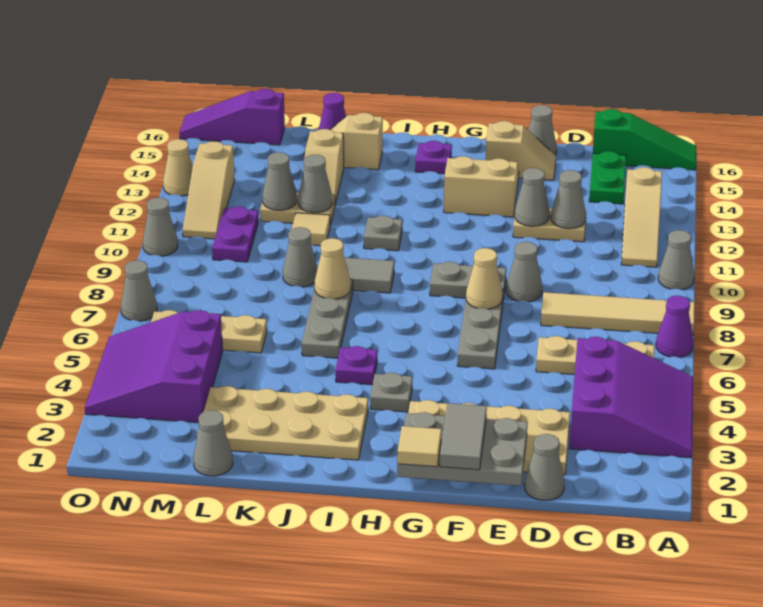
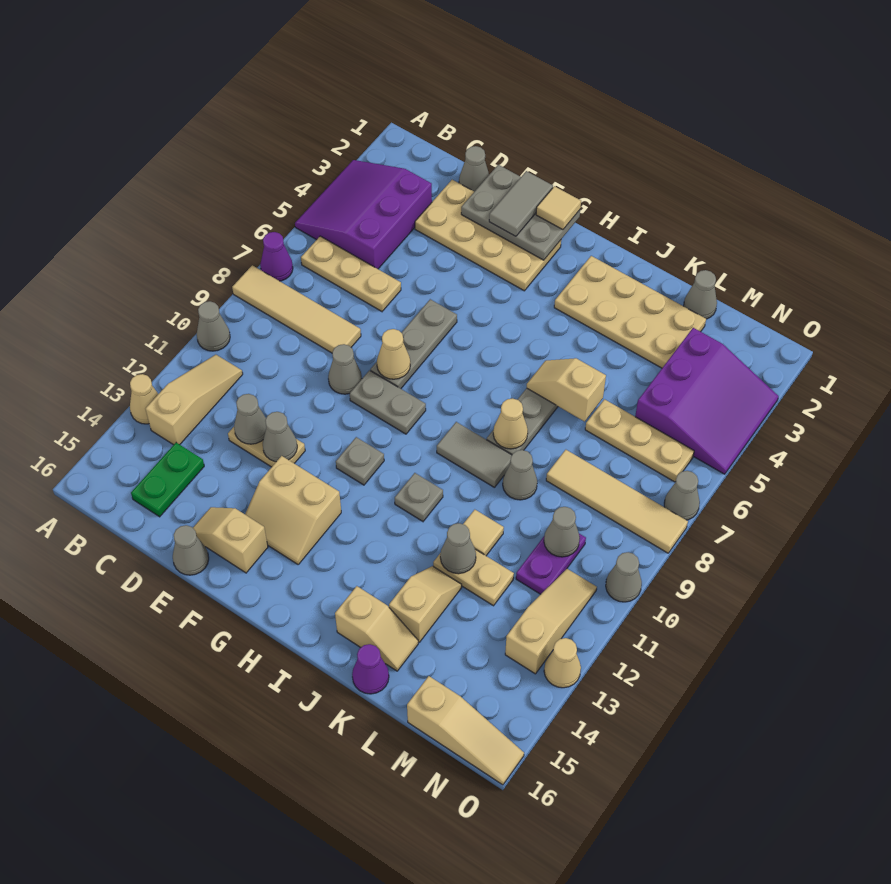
none -> tan 1x1 cone [130,374,158,424]
green 1x3 slope [593,109,696,170] -> none
grey 1x1 plate [370,373,412,412] -> grey 1x1 plate moved to [336,437,384,485]
purple 1x1 plate [415,141,452,174] -> none
purple 1x1 plate [335,346,377,385] -> none
none -> tan 1x2 slope [527,358,606,421]
none -> tan 1x4 tile [546,450,688,553]
grey 1x1 cone [263,152,297,210] -> grey 1x1 cone moved to [544,507,580,557]
purple 1x3 slope [179,89,285,145] -> tan 1x3 slope [407,676,524,785]

